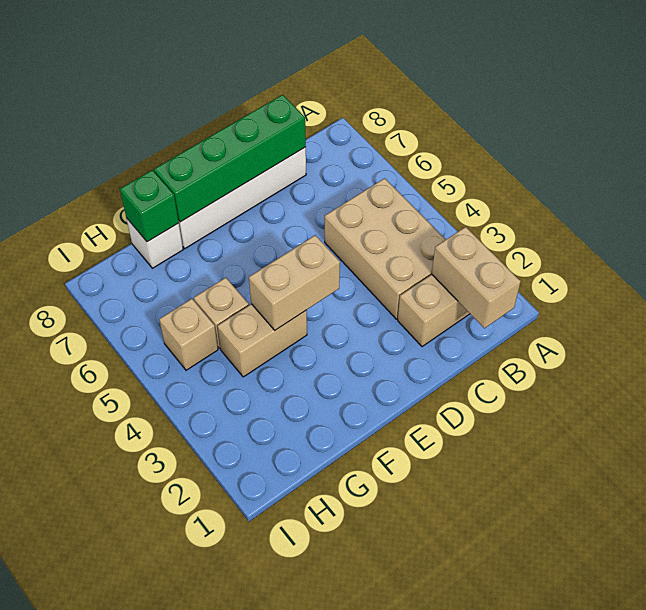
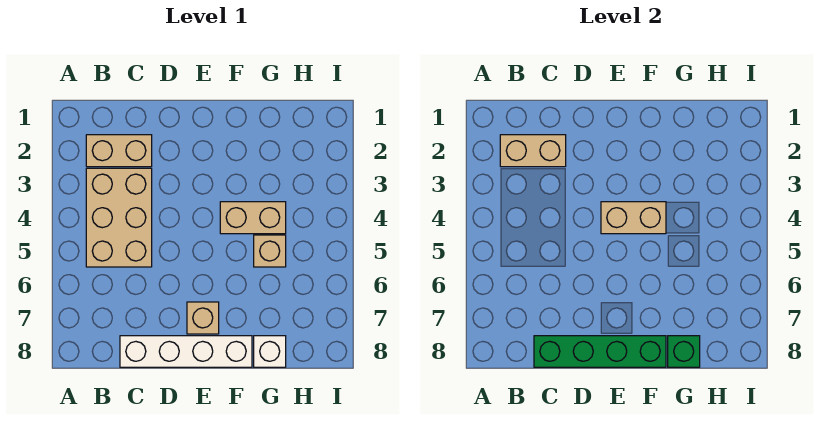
tan 1x2 brick [432,227,521,328] -> tan 1x2 brick turned to [500,135,566,167]
tan 1x1 brick [159,299,218,370] -> tan 1x1 brick moved to [187,302,219,334]

